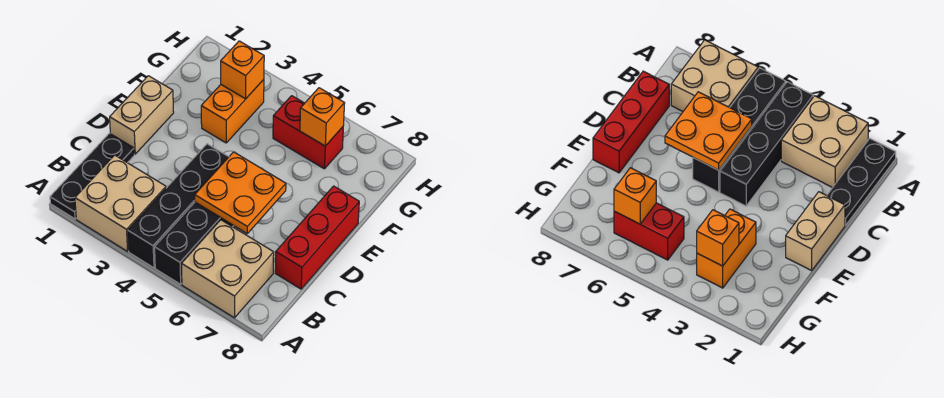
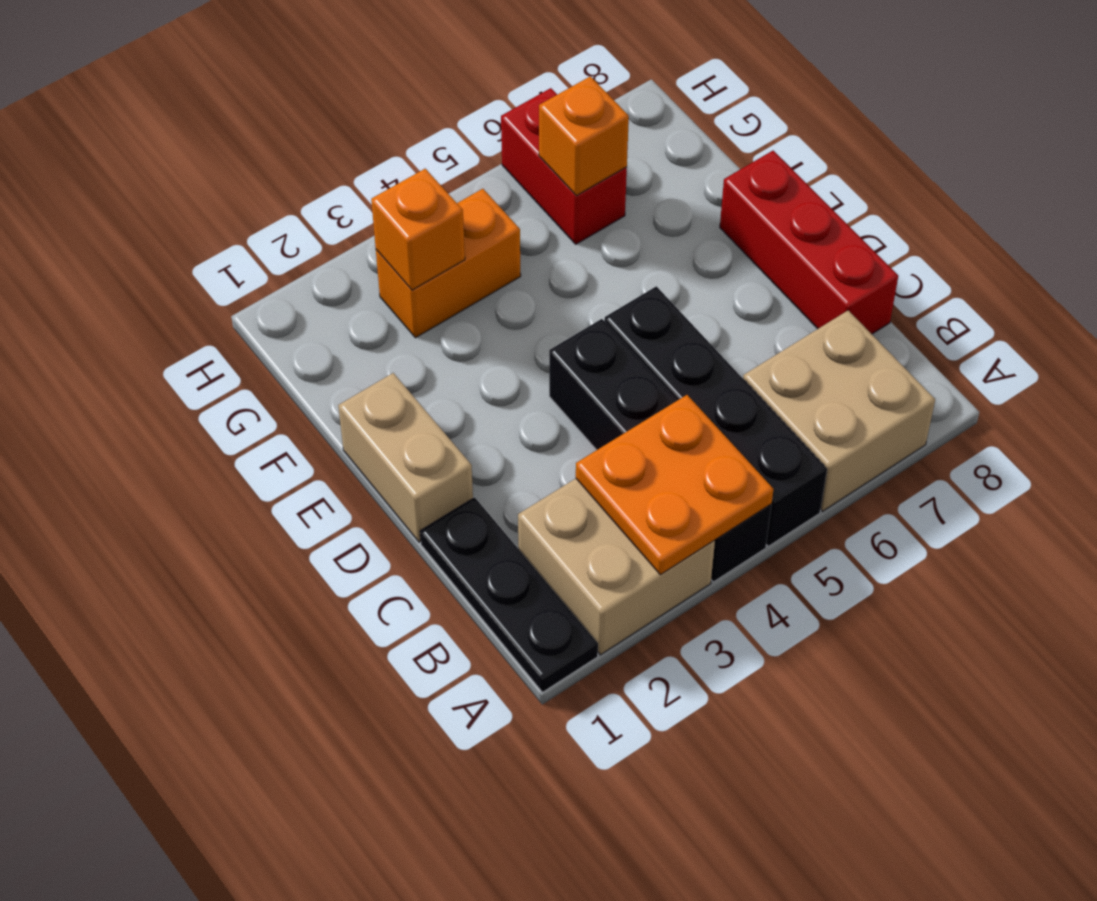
orange 2x2 plate [195,152,286,233] -> orange 2x2 plate moved to [576,395,773,575]
orange 1x2 brick [201,80,264,143] -> orange 1x2 brick turned to [376,189,521,338]
red 1x2 brick [273,96,343,169] -> red 1x2 brick turned to [501,88,627,244]

